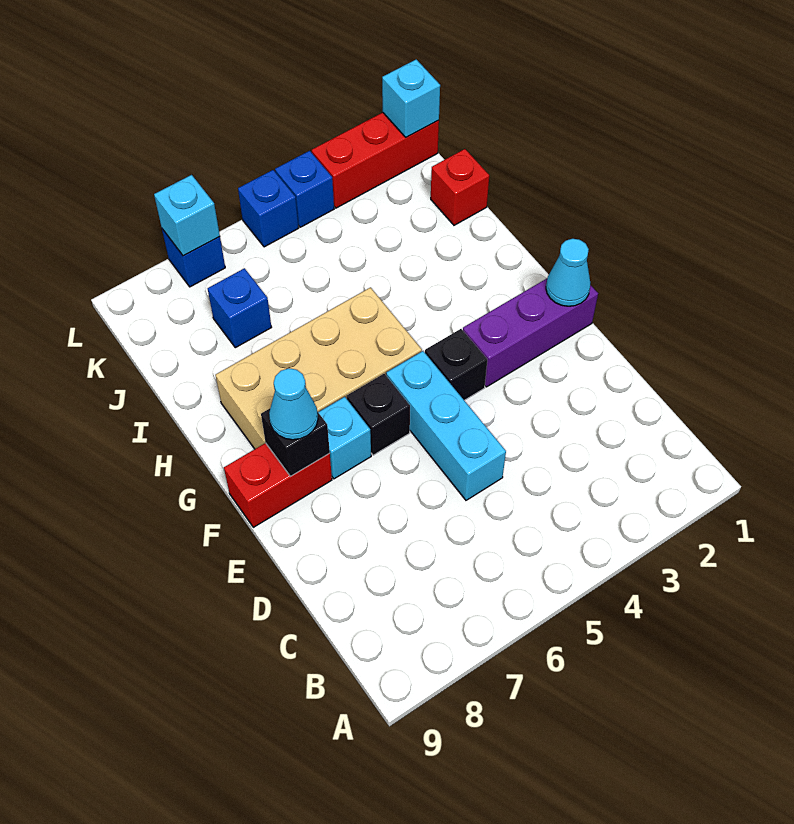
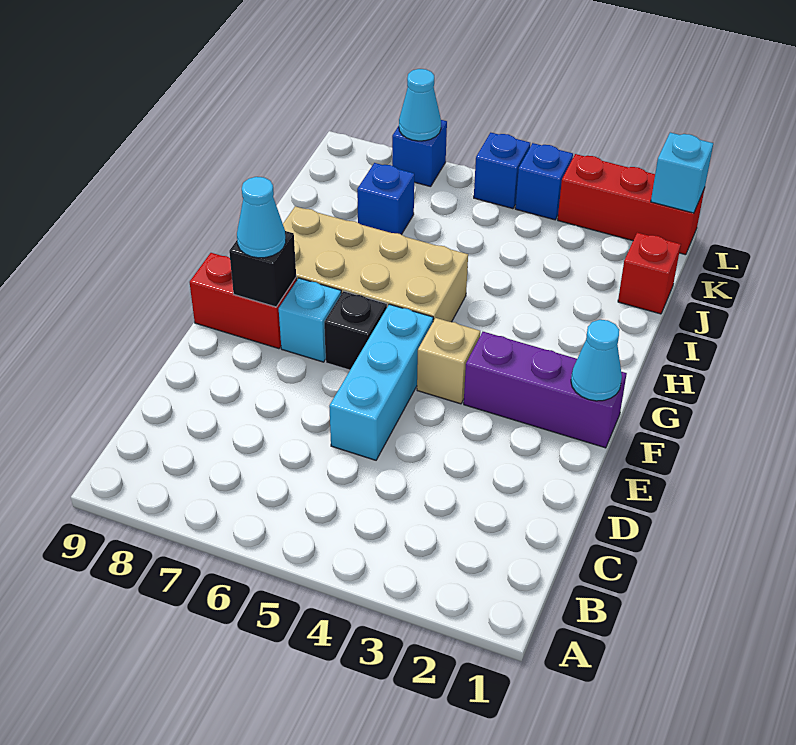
black 1x1 brick [425,329,487,400] -> tan 1x1 brick [417,318,480,404]
cyan 1x1 brick [154,175,220,256] -> cyan 1x1 cone [399,69,441,141]

